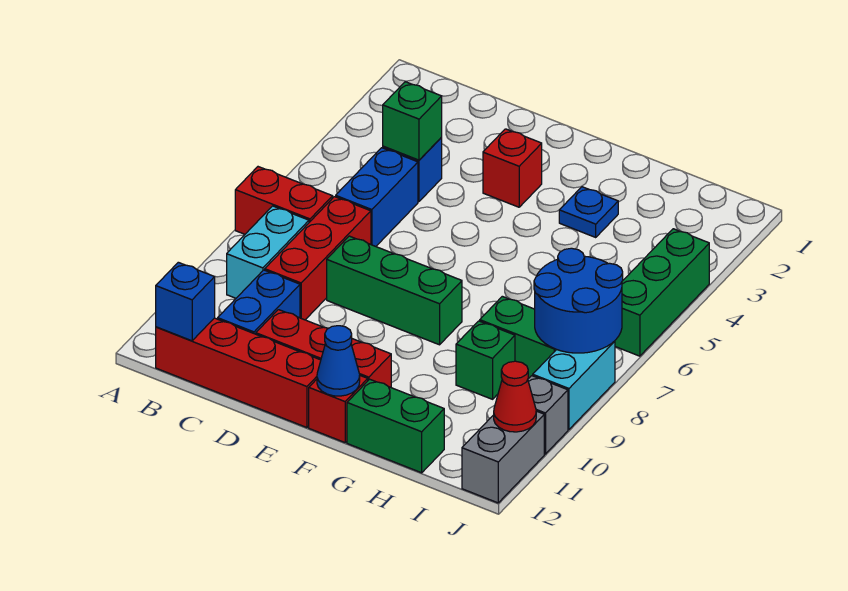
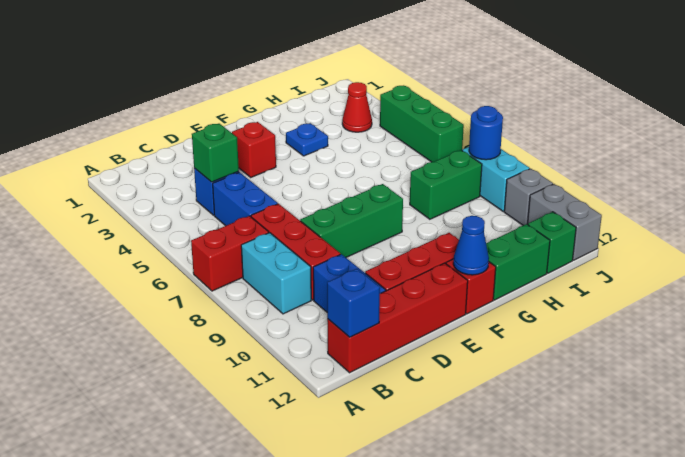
green 1x1 brick [456,321,515,399] -> green 1x1 brick moved to [528,212,576,273]
blue 2x2 round brick [534,248,623,353] -> blue 1x1 round brick [469,106,503,160]
red 1x1 cone [494,361,536,432] -> red 1x1 cone moved to [342,82,372,132]

